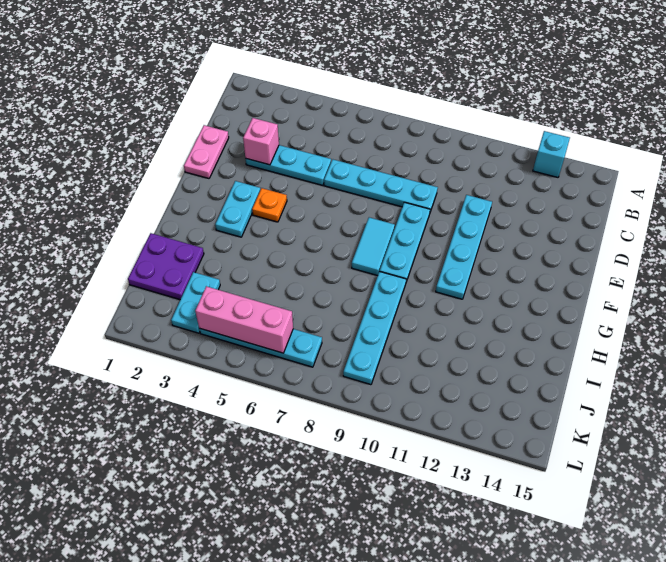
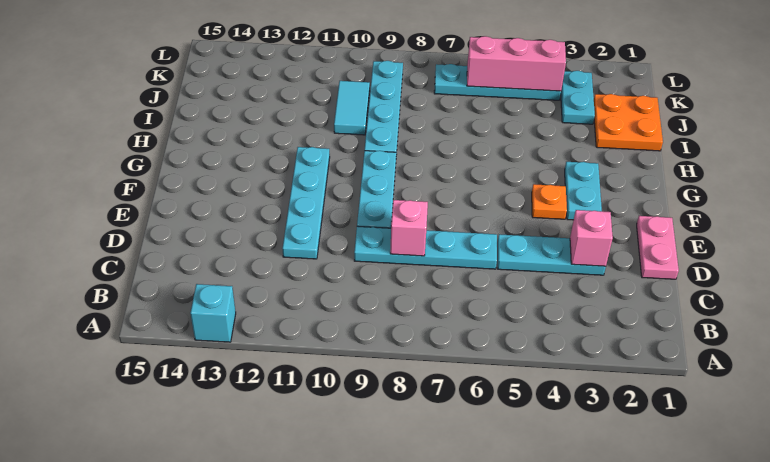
none -> pink 1x1 brick [390,200,428,256]
cyan 1x2 tile [352,217,395,276] -> cyan 1x2 tile moved to [334,81,370,135]
purple 2x2 plate [128,233,204,300] -> orange 2x2 plate [594,94,663,151]

